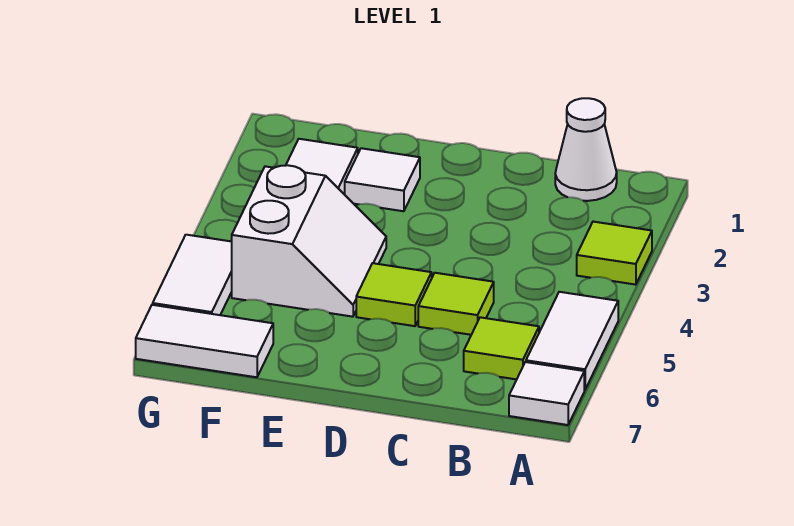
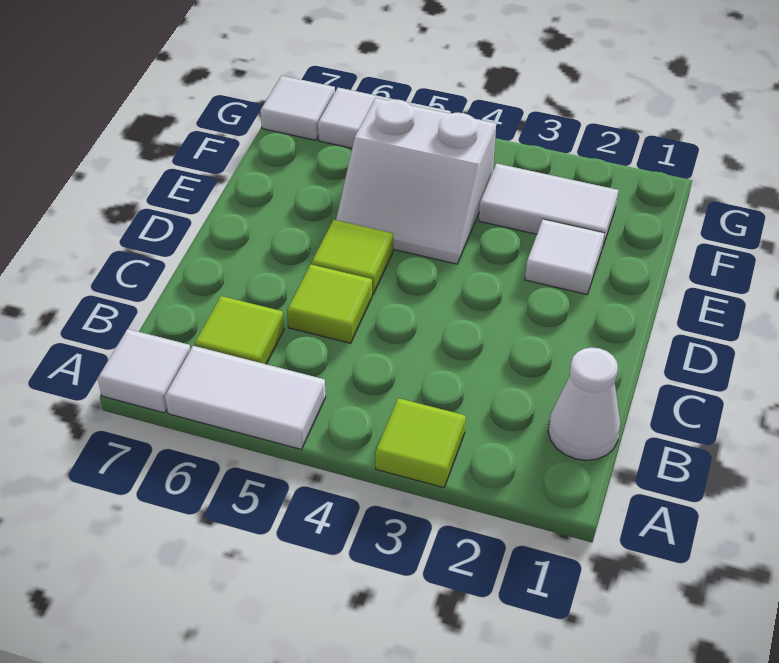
white 1x2 tile [136,305,273,377] -> white 1x1 tile [260,76,335,140]

